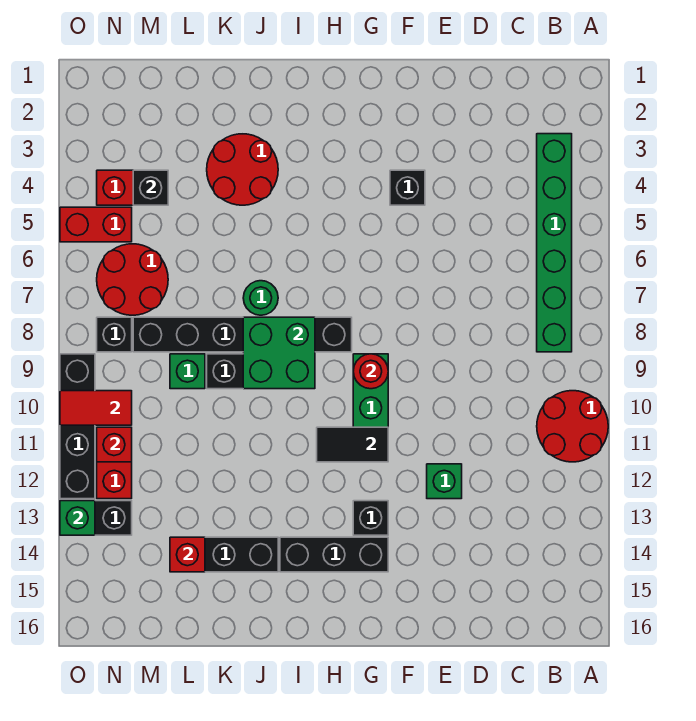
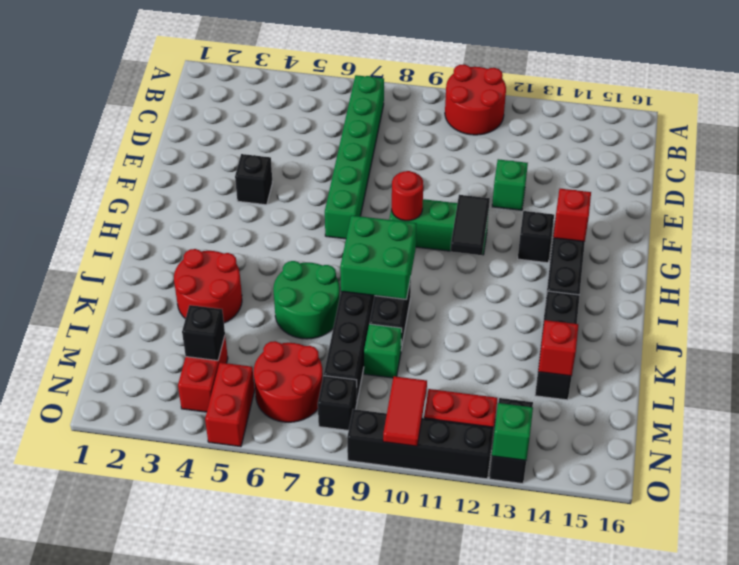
green 1x6 brick [537,134,572,352] -> green 1x6 brick turned to [325,75,384,239]
green 1x1 round brick [243,281,278,315] -> green 2x2 round brick [273,261,340,339]
red 1x1 brick [97,427,132,462] -> red 1x1 brick moved to [553,189,591,242]

